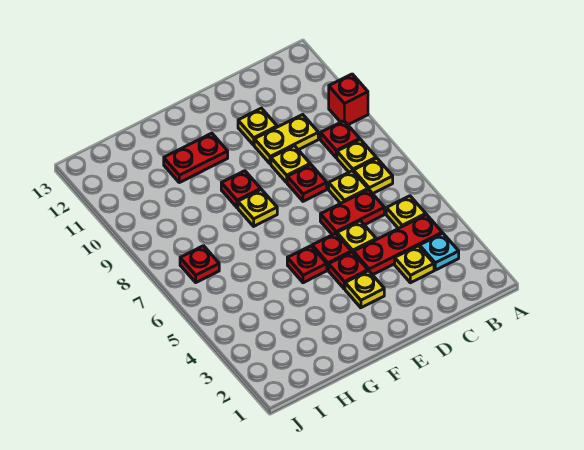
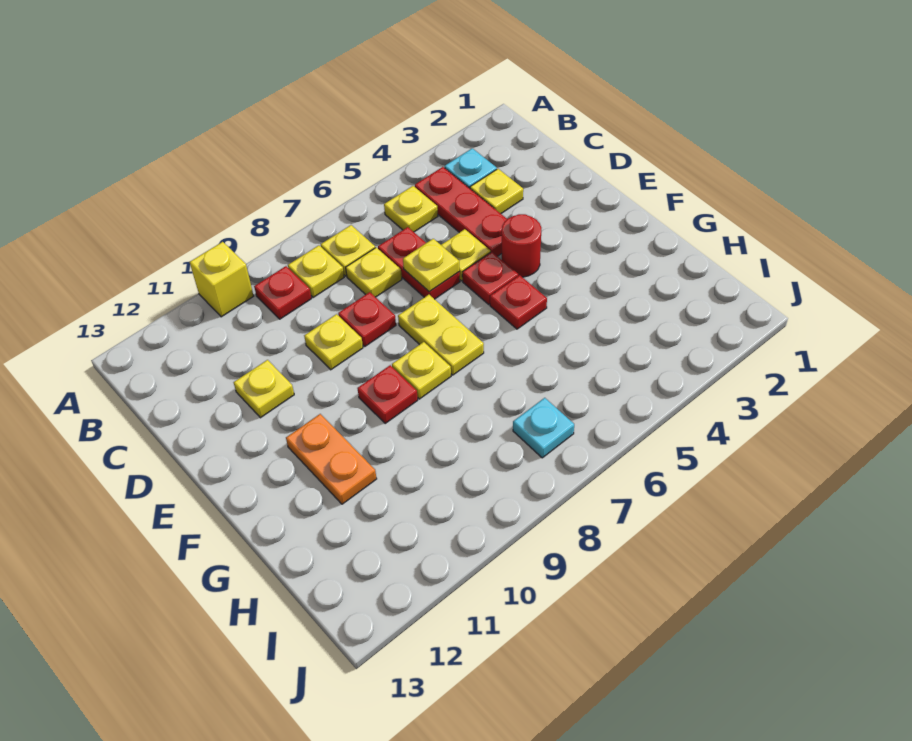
red 1x1 brick [329,74,368,125] -> yellow 1x1 brick [190,242,254,317]
yellow 1x2 plate [254,115,318,164] -> yellow 1x2 plate moved to [398,295,484,375]
yellow 1x1 plate [345,271,384,308] -> yellow 1x1 plate moved to [403,239,459,292]
red 1x1 plate [329,252,368,289] -> red 1x1 round brick [502,214,541,277]
red 1x2 plate [164,133,228,183] -> orange 1x2 plate [286,414,377,504]
red 1x1 plate [180,246,219,282] -> cyan 1x1 plate [513,398,574,458]

